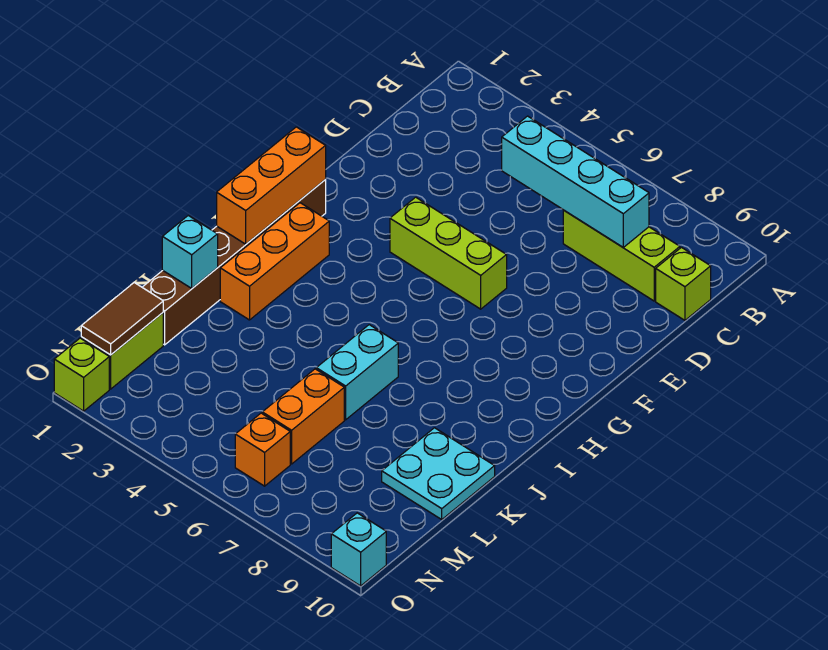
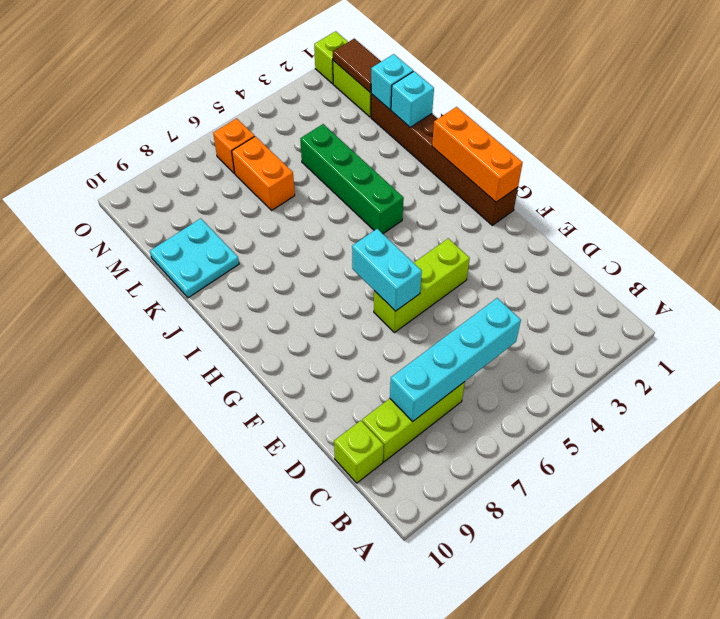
orange 1x3 brick [220,203,329,320] -> none
none -> green 1x4 brick [300,124,404,234]
cyan 1x2 brick [316,325,398,420] -> cyan 1x2 brick moved to [352,229,422,311]
cyan 1x1 brick [331,513,386,586] -> cyan 1x1 brick moved to [371,54,413,110]

